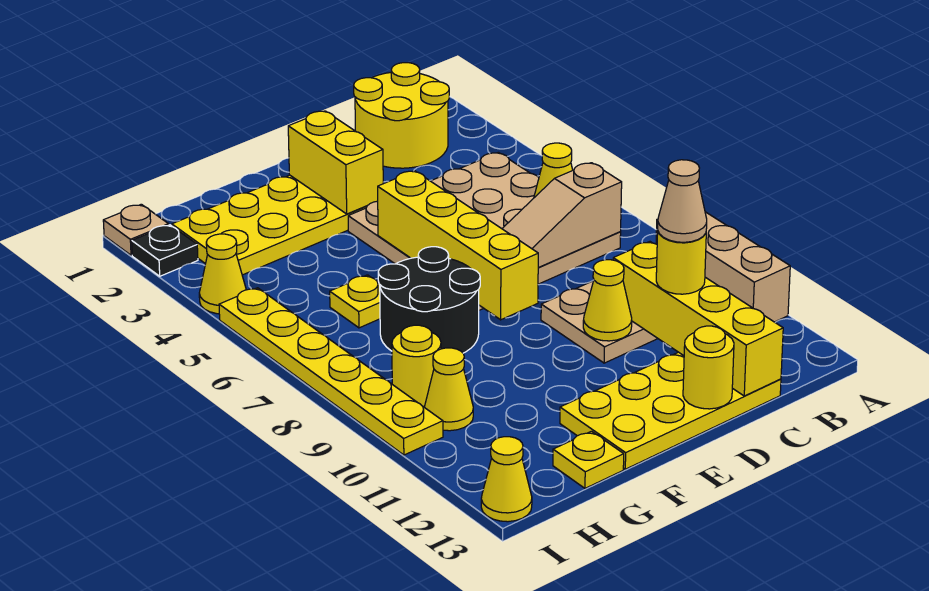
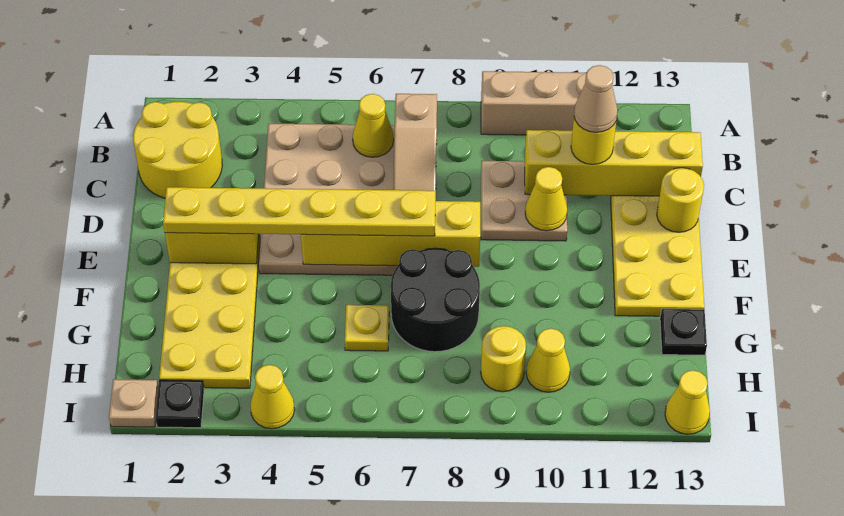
yellow 1x1 plate [553,431,624,488] -> black 1x1 plate [660,309,707,355]
yellow 1x6 plate [219,288,443,455] -> yellow 1x6 plate moved to [163,187,435,236]

